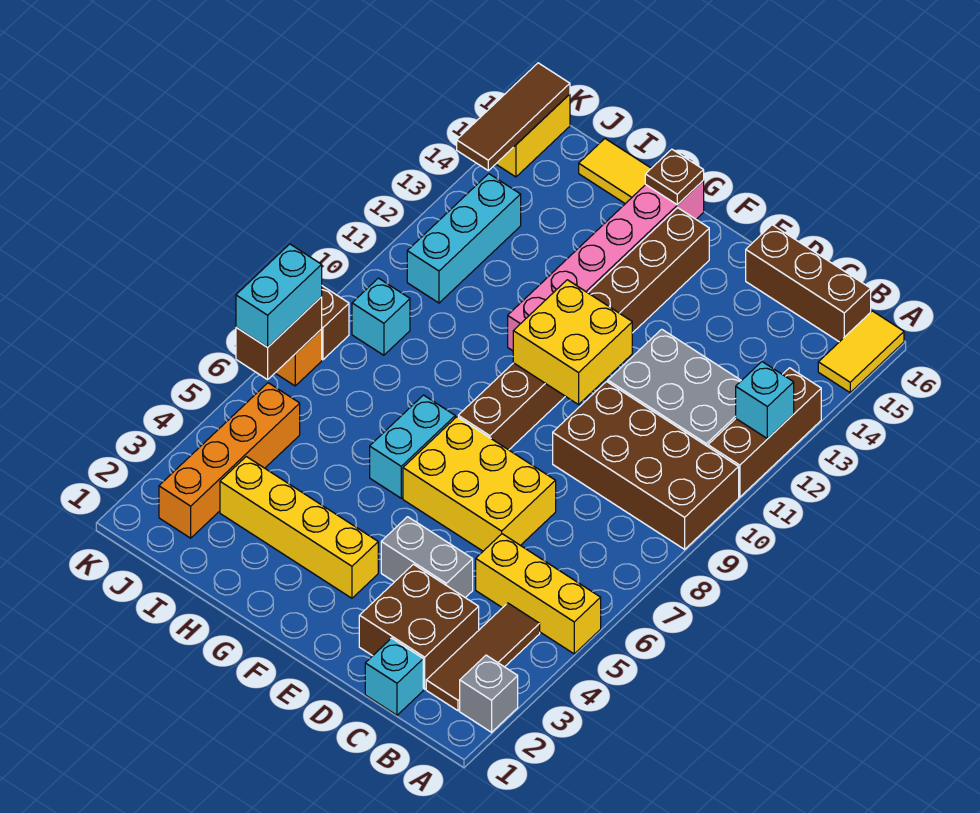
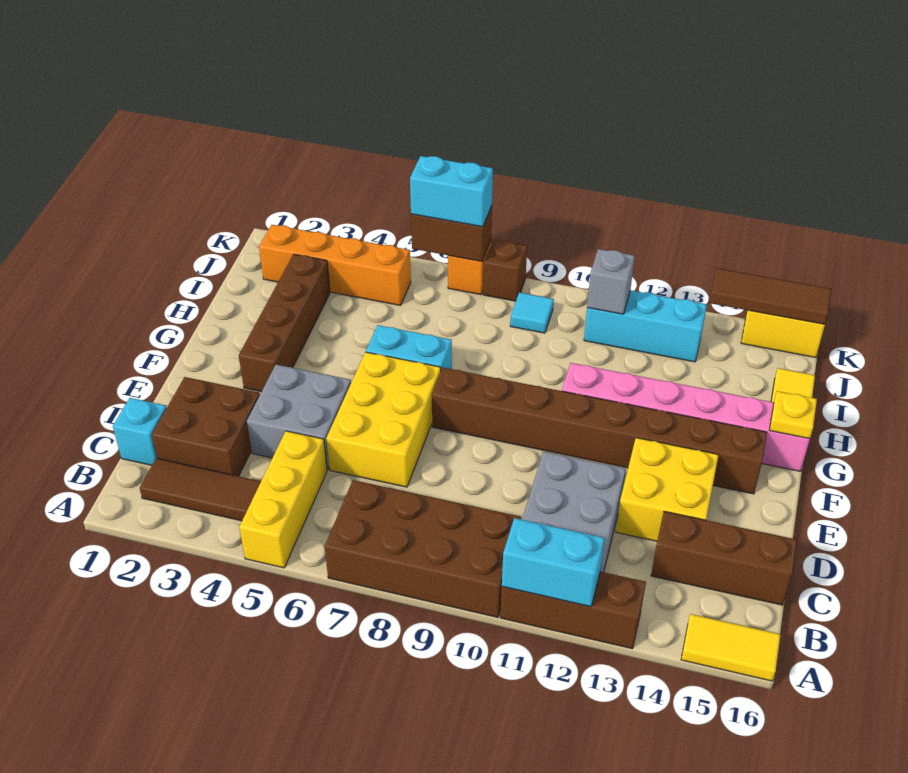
grey 1x1 brick [460,655,518,732] -> grey 1x1 brick moved to [587,249,635,314]
brown 2x4 brick [553,382,739,549] -> brown 2x4 brick turned to [325,480,521,617]
cyan 1x1 brick [736,362,794,439] -> cyan 1x2 brick [502,518,605,607]
brown 1x3 brick [746,225,871,342] -> brown 1x3 brick turned to [651,511,797,605]
grey 1x2 brick [381,517,473,598] -> grey 2x2 brick [247,365,351,470]
yellow 2x2 brick [513,280,632,405] -> yellow 2x2 brick moved to [616,438,718,541]
yellow 1x4 brick [220,457,378,598] -> brown 1x4 brick [239,254,330,392]
brown 1x1 plate [645,149,704,205] -> yellow 1x1 plate [770,391,817,439]
cyan 1x1 brick [352,278,410,355] -> cyan 1x1 tile [510,292,554,333]

